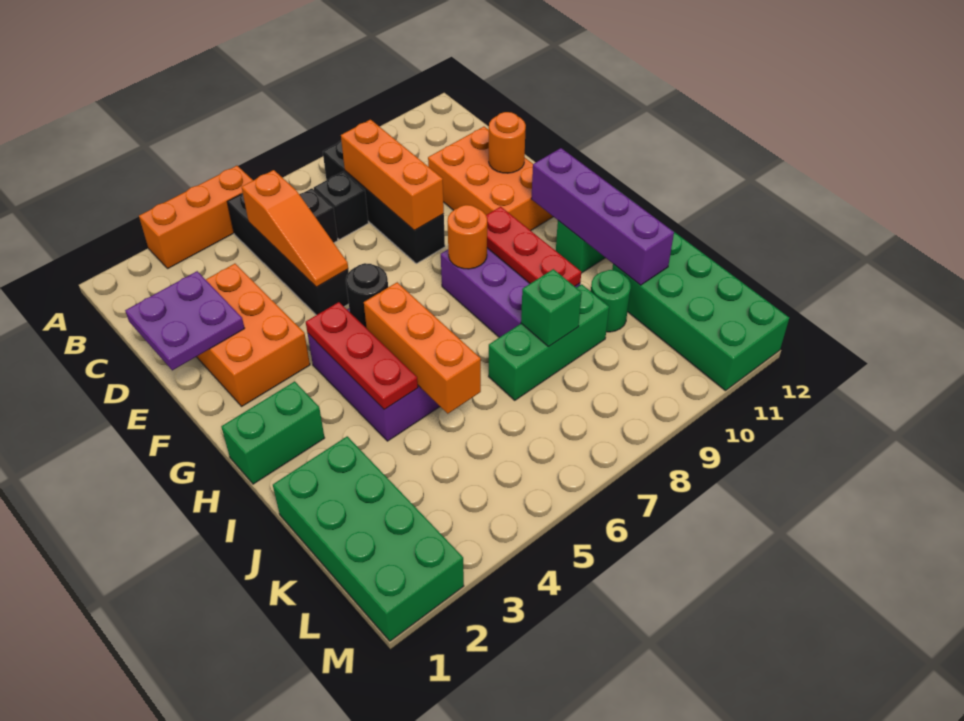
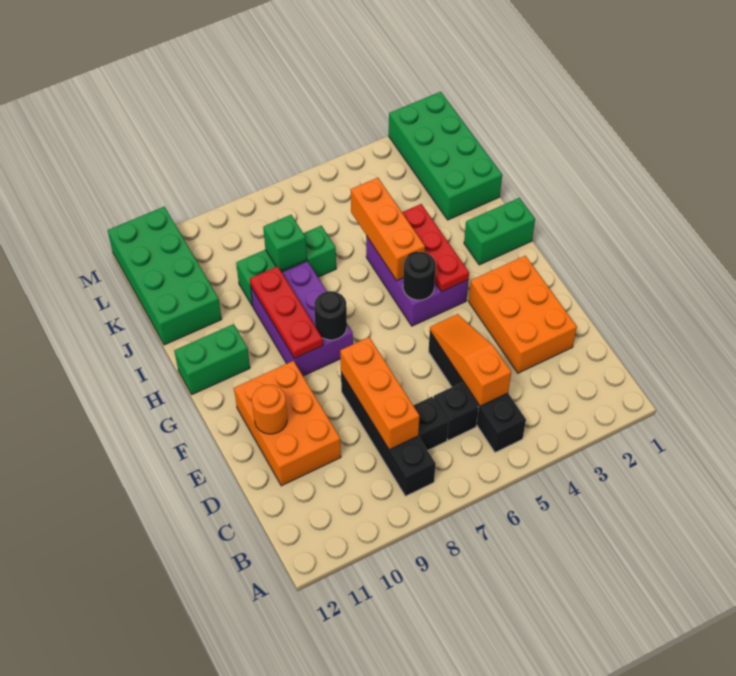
orange 1x3 brick [139,166,253,269] -> none
purple 2x2 plate [125,271,245,370] -> none
orange 1x1 round brick [448,205,487,269] -> black 1x1 round brick [314,291,347,340]
purple 1x4 brick [531,148,674,285] -> none
green 1x1 round brick [591,270,631,332] -> none

